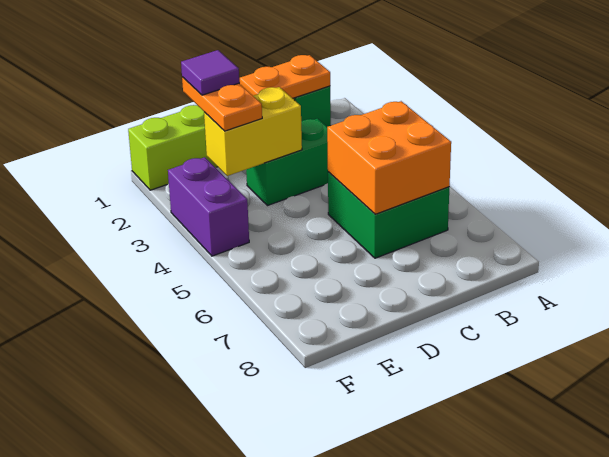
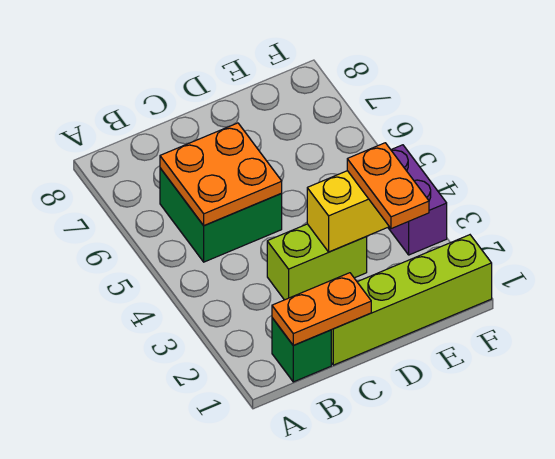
orange 2x2 brick [327,101,451,214] -> orange 2x2 plate [160,123,282,226]
green 1x2 brick [246,119,328,206] -> lime 1x2 brick [267,224,367,300]
purple 1x1 tile [181,50,239,95] -> none

